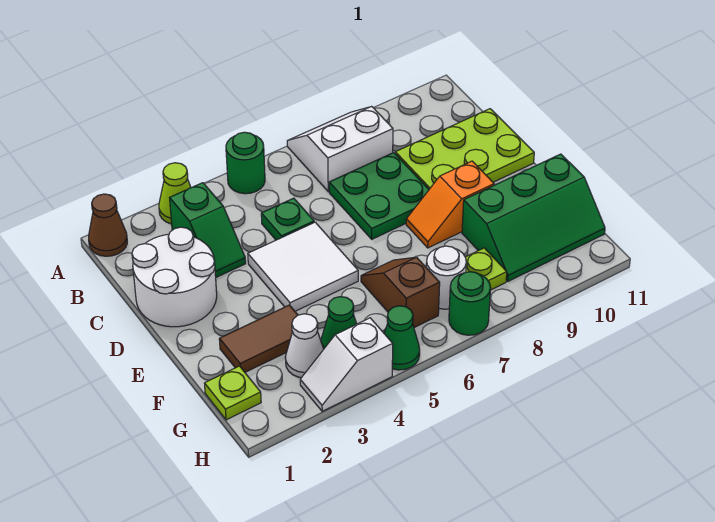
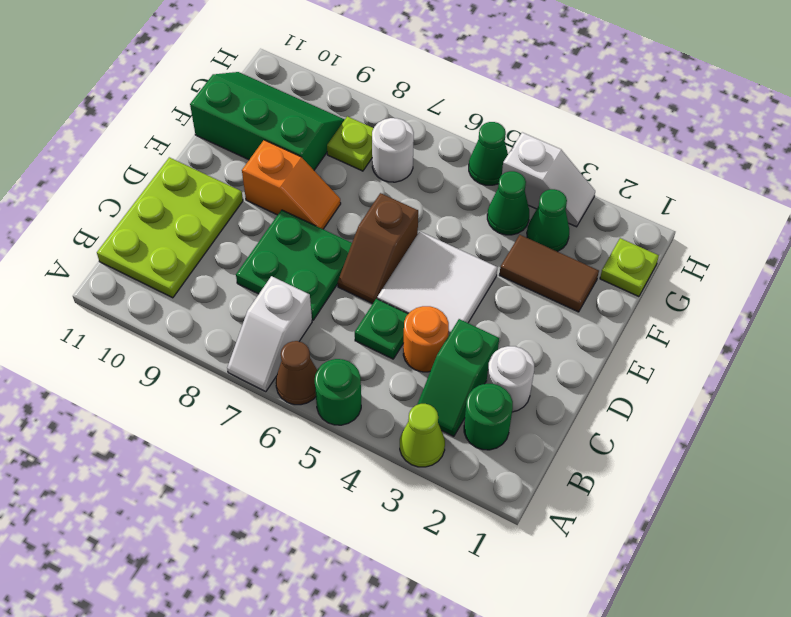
brown 1x1 cone [89,194,127,256] -> brown 1x1 cone moved to [276,341,317,405]
white 2x2 slope [287,106,393,191] -> white 1x2 slope [227,276,312,392]
green 1x2 slope [170,183,246,277] -> green 1x2 slope turned to [417,319,499,436]
white 2x2 round brick [132,227,217,327] -> white 1x1 round brick [486,346,534,412]
none -> orange 1x1 round brick [403,306,449,372]
lime 2x3 plate [395,109,534,189] -> lime 2x3 plate turned to [97,157,243,298]
brown 1x2 slope [361,257,440,328] -> brown 1x2 slope moved to [338,193,418,304]
white 1x1 cone [285,314,324,378] -> green 1x1 cone [527,189,569,252]
green 1x1 round brick [449,272,491,335] -> green 1x1 round brick moved to [464,384,513,450]

